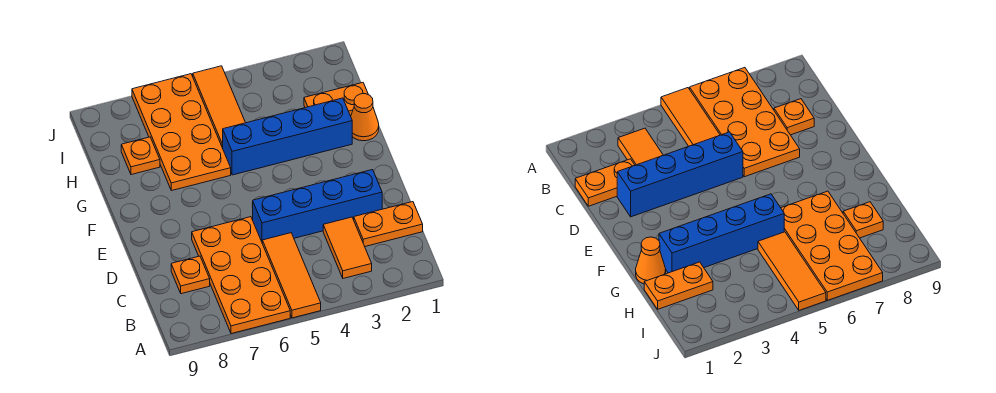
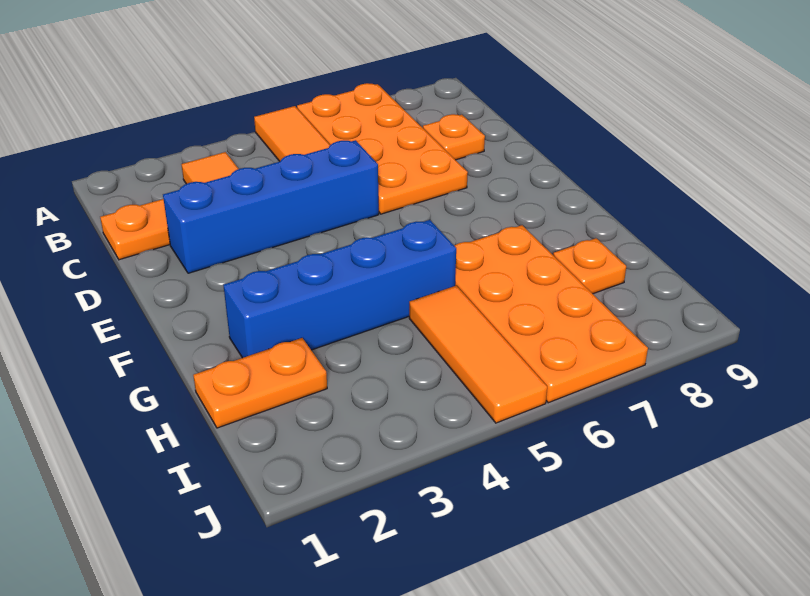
orange 1x1 cone [351,94,379,141] -> none

